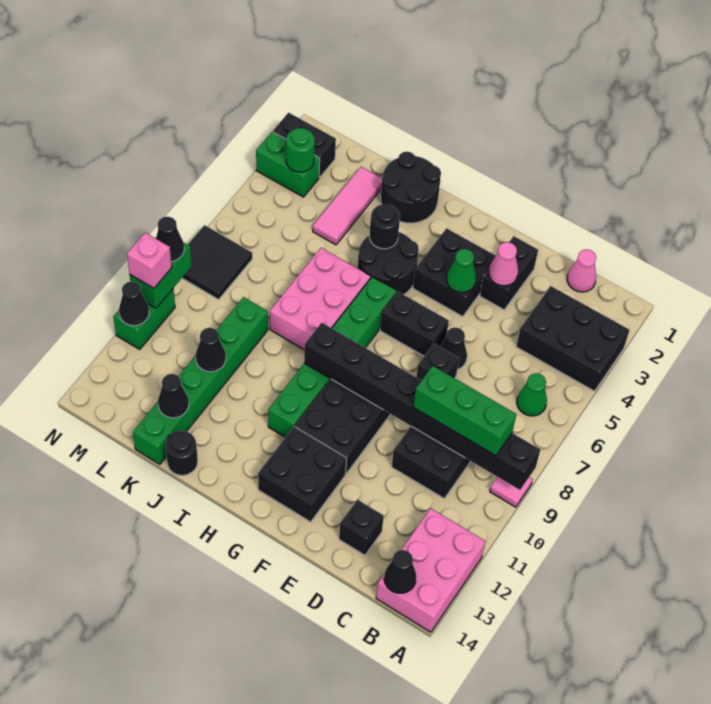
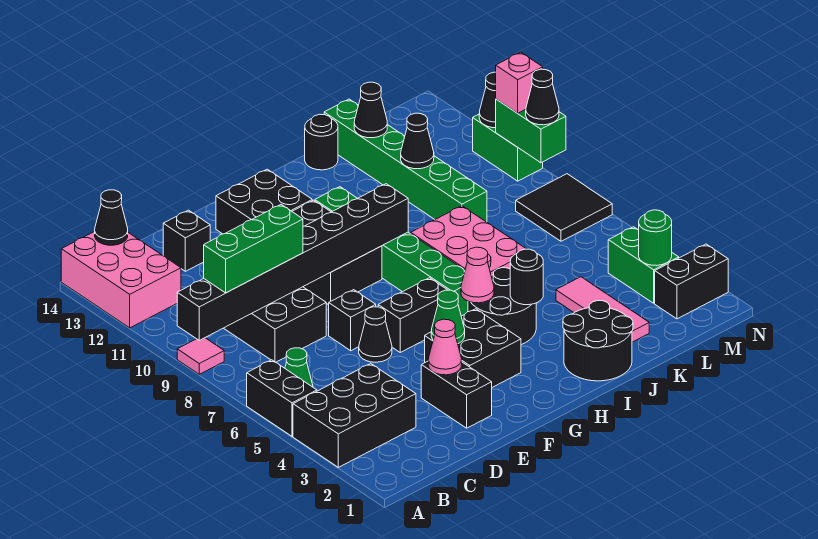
none -> black 1x2 brick [247,360,317,436]
pink 1x1 cone [567,249,596,292] -> pink 1x1 cone moved to [461,247,494,303]
green 1x2 brick [256,132,320,197] -> green 1x2 brick turned to [608,227,679,303]

